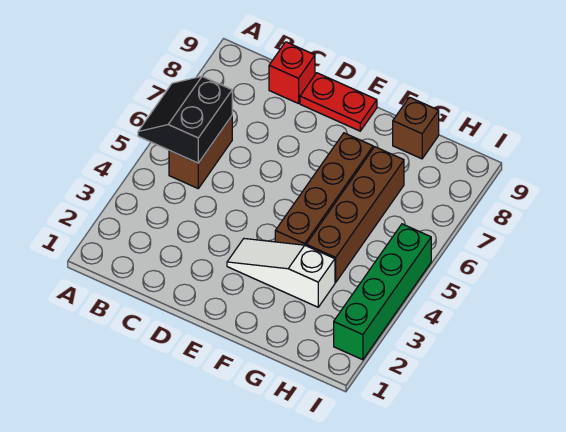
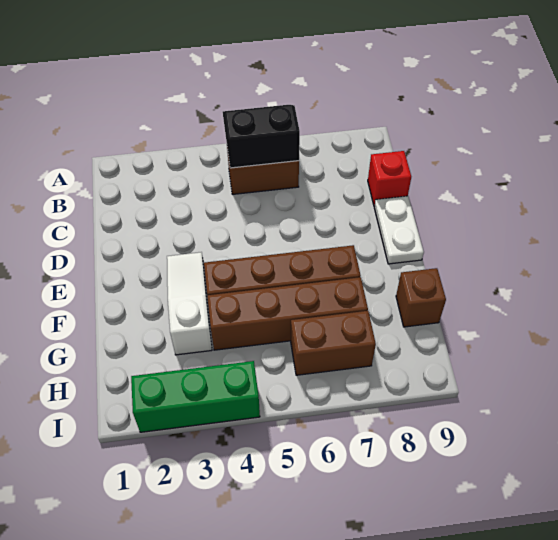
red 1x2 plate [300,73,377,131] -> white 1x2 plate [374,196,424,264]
none -> brown 1x2 brick [291,311,376,375]
green 1x4 brick [334,224,431,360] -> green 1x3 brick [131,361,260,432]

